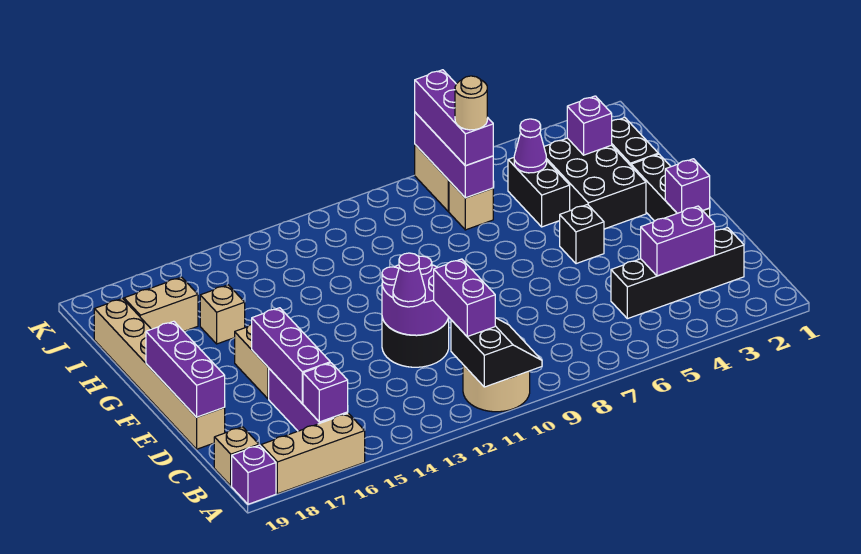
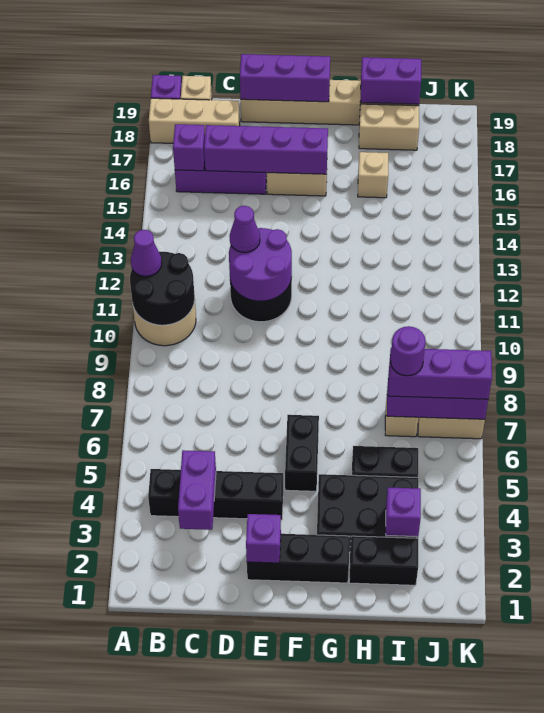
black 2x2 slope [451,318,542,387] -> black 2x2 round brick [130,252,195,325]
tan 1x3 brick [261,413,365,494] -> tan 1x3 brick turned to [149,98,240,143]
purple 1x2 brick [434,259,495,336] -> purple 1x2 brick moved to [360,57,421,104]
black 1x4 brick [611,228,744,319] -> black 1x4 brick turned to [148,469,283,520]
purple 1x3 brick [252,308,330,404] -> purple 1x4 brick [204,125,328,174]
black 1x1 brick [560,205,604,264] -> black 1x2 brick [285,415,319,491]
purple 1x1 cone [514,119,547,173] -> purple 1x1 cone moved to [131,230,162,276]
tan 1x1 round brick [455,76,487,130] -> purple 1x1 round brick [391,326,425,376]
tan 1x2 brick [124,277,198,331] -> tan 1x2 brick turned to [359,104,419,150]

